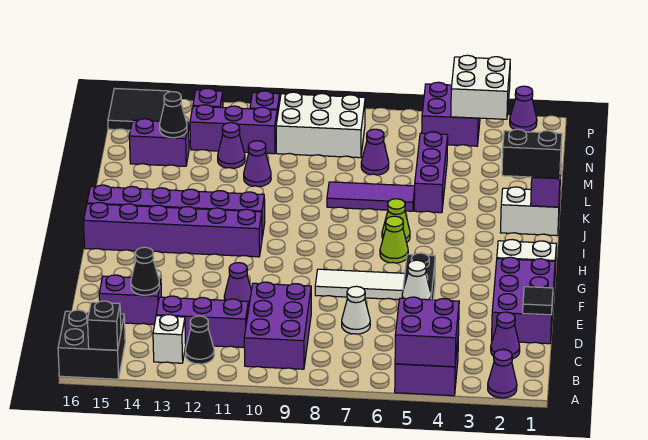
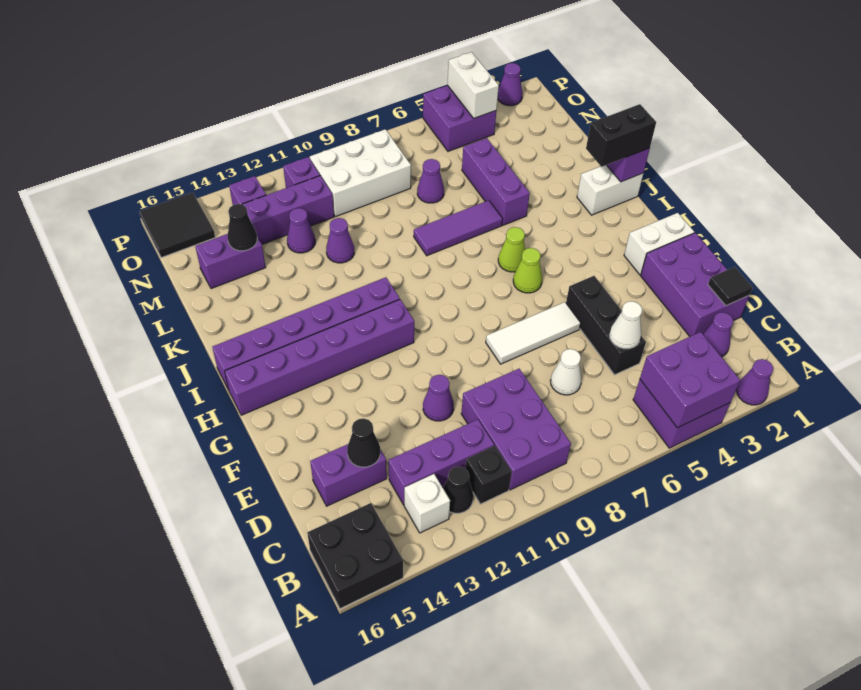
black 1x1 brick [88,301,121,350] -> black 1x1 brick moved to [465,446,512,504]
white 2x2 brick [451,55,510,119] -> white 1x2 brick [448,52,499,118]

